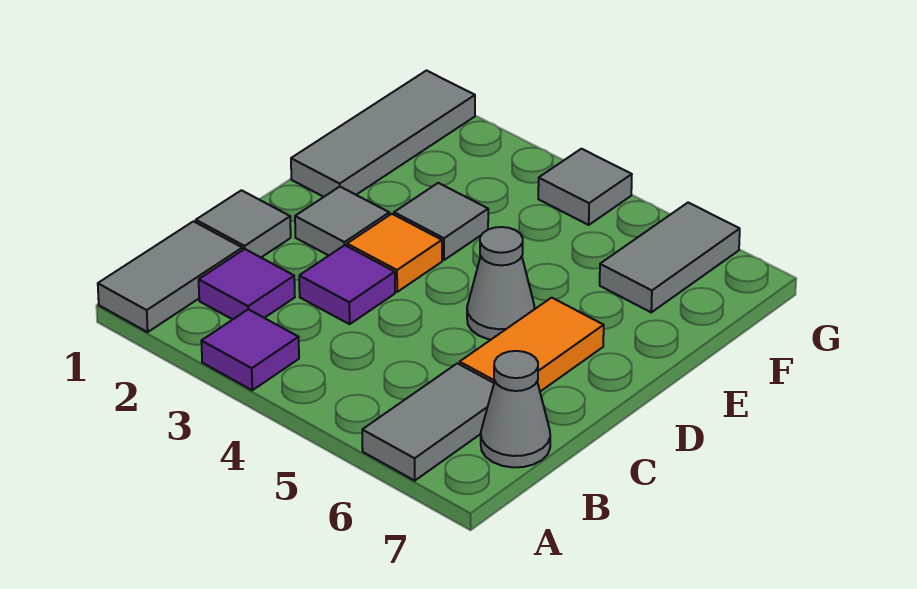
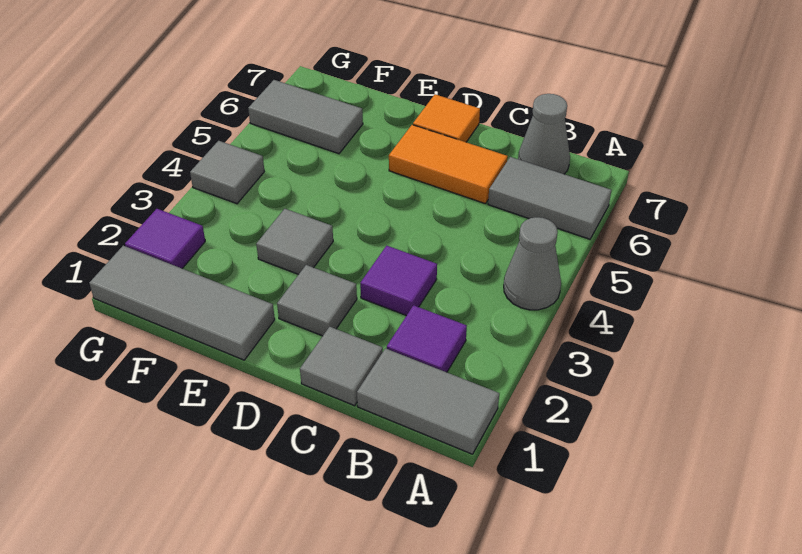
purple 1x1 tile [201,309,299,390] -> purple 1x1 tile moved to [125,209,205,268]
orange 1x1 tile [347,214,442,292] -> orange 1x1 tile moved to [413,94,480,142]
grey 1x1 cone [467,227,535,339] -> grey 1x1 cone moved to [504,217,561,310]

